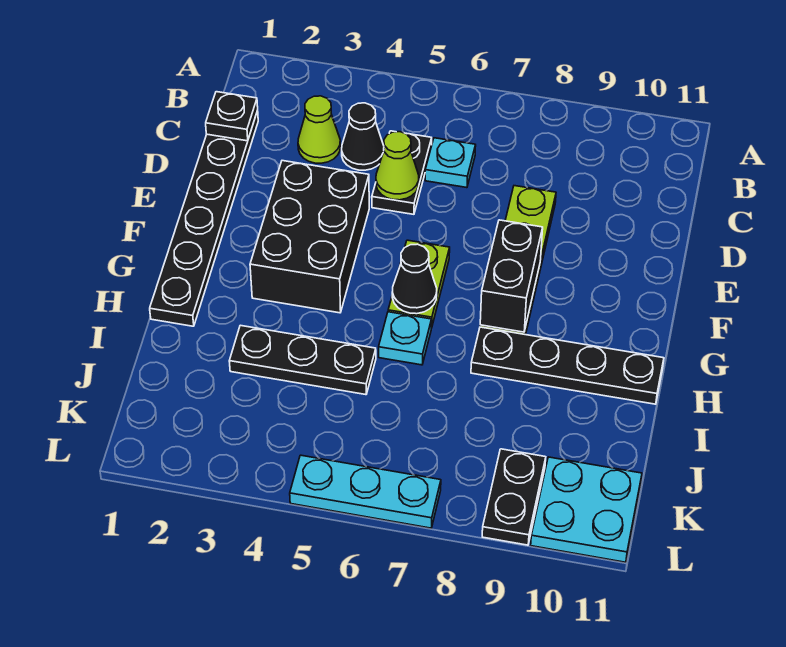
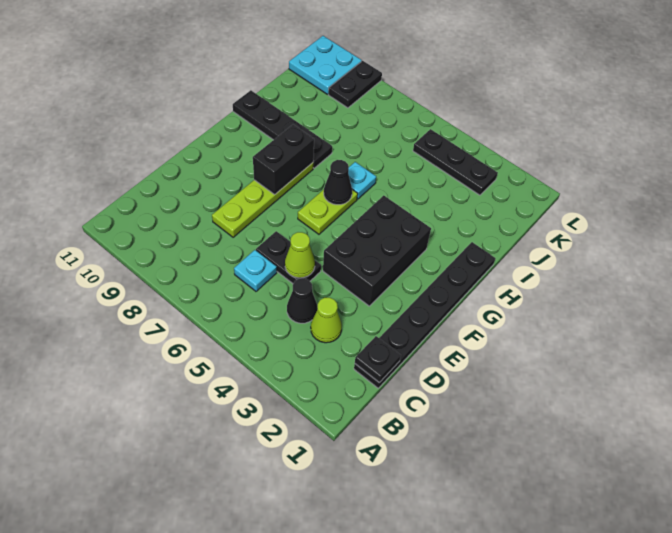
black 1x2 plate [372,131,432,214] -> black 1x2 plate turned to [256,231,321,284]
black 1x3 plate [229,325,376,395] -> black 1x3 plate moved to [413,129,498,195]
cyan 1x3 plate [290,455,441,528] -> none

